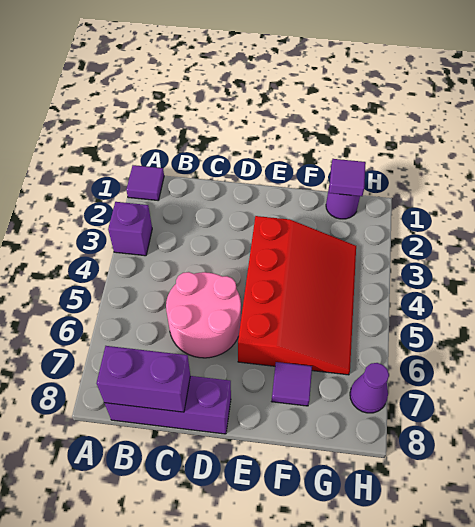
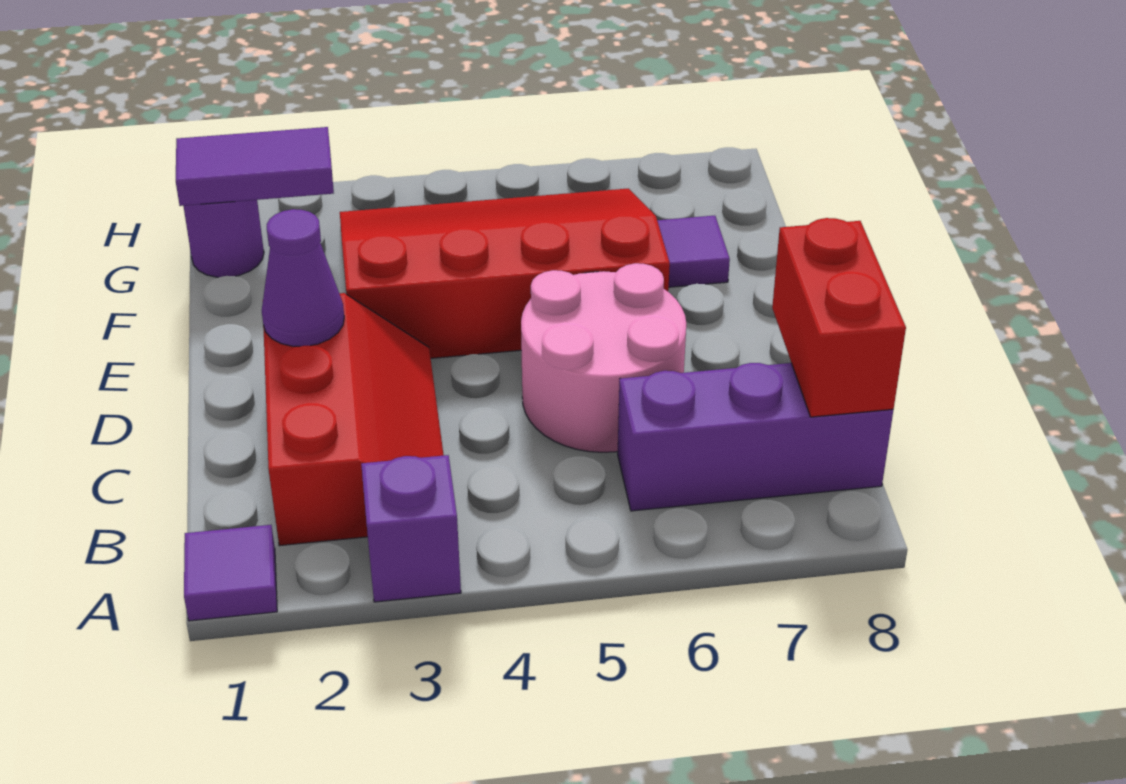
none -> red 2x3 slope [263,293,444,546]
purple 1x3 brick [105,376,231,434] -> purple 1x3 brick turned to [618,363,893,511]
purple 1x2 brick [97,346,190,412] -> red 1x2 brick [772,218,906,417]
purple 1x1 tile [329,159,366,196] -> purple 1x2 tile [176,127,334,206]
purple 1x1 cone [350,363,389,413] -> purple 1x1 cone moved to [262,209,344,346]

